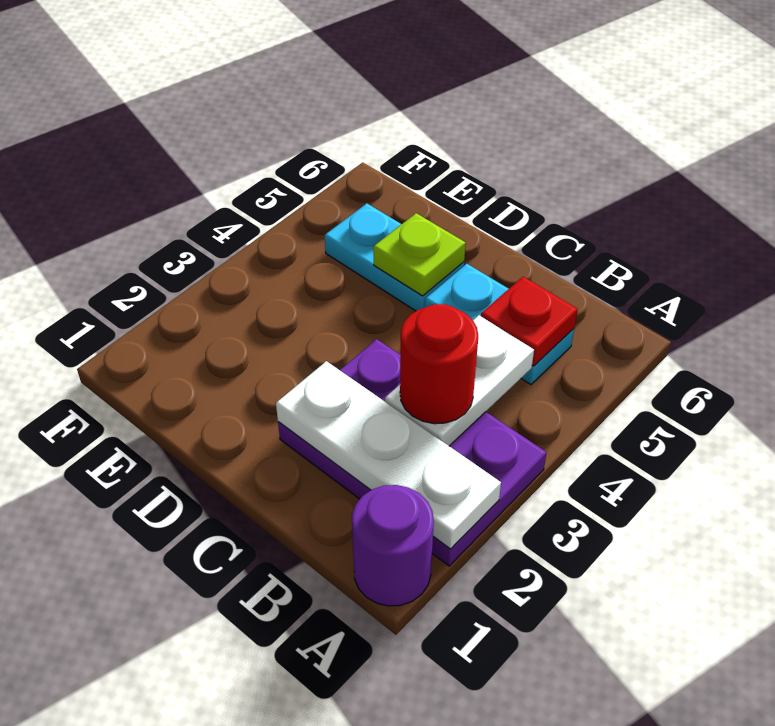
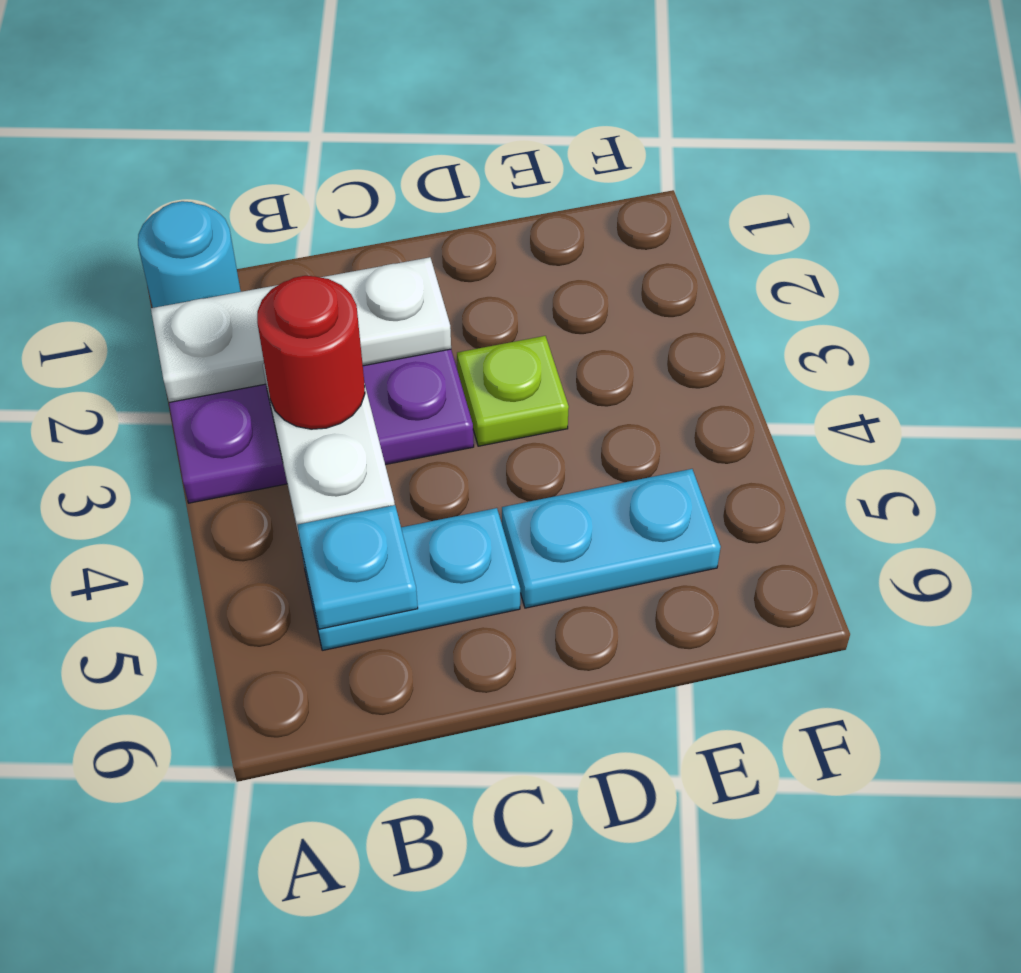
purple 1x1 round brick [352,485,434,606] -> cyan 1x1 round brick [138,201,241,308]
red 1x1 plate [481,277,578,366] -> cyan 1x1 plate [297,505,418,629]
lime 1x1 plate [373,213,466,296] -> lime 1x1 plate moved to [457,336,569,446]

